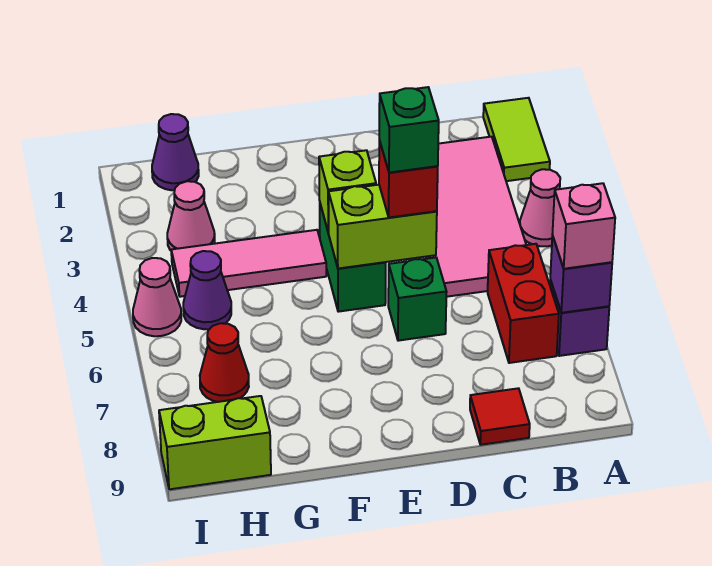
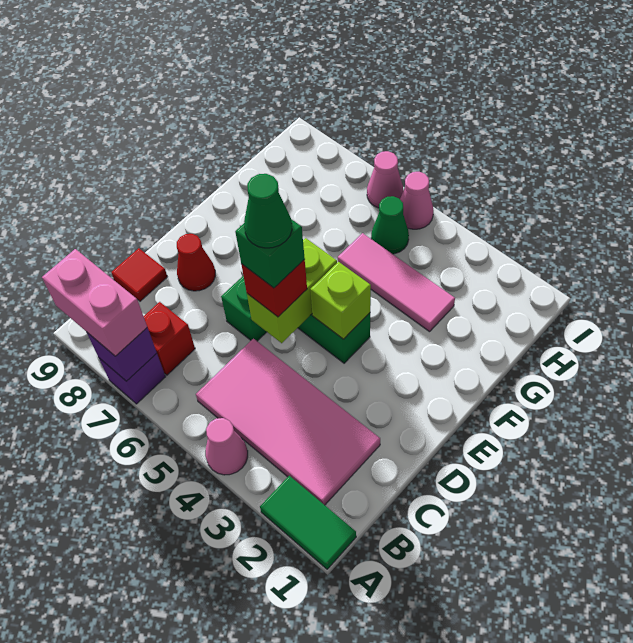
lime 1x2 tile [483,98,550,181] -> green 1x2 tile [260,476,356,569]
pink 1x1 brick [552,183,615,269] -> pink 1x2 brick [42,249,147,356]
red 1x2 brick [488,244,559,363] -> red 1x1 brick [144,302,195,375]
none -> green 1x1 cone [244,174,292,248]
pink 1x3 tile [171,230,326,297] -> pink 1x3 tile turned to [338,233,455,332]
purple 1x1 cone [152,114,199,190] -> none
pink 1x1 cone [167,181,215,250] -> pink 1x1 cone moved to [367,151,403,208]
purple 1x1 cone [183,251,231,329] -> green 1x1 cone [371,196,409,254]
red 1x1 cone [200,323,249,402] -> red 1x1 cone moved to [177,234,215,291]
lime 1x2 brick [159,396,271,489] -> none

